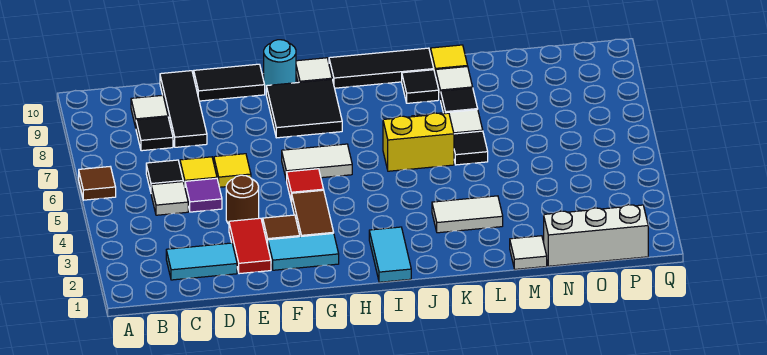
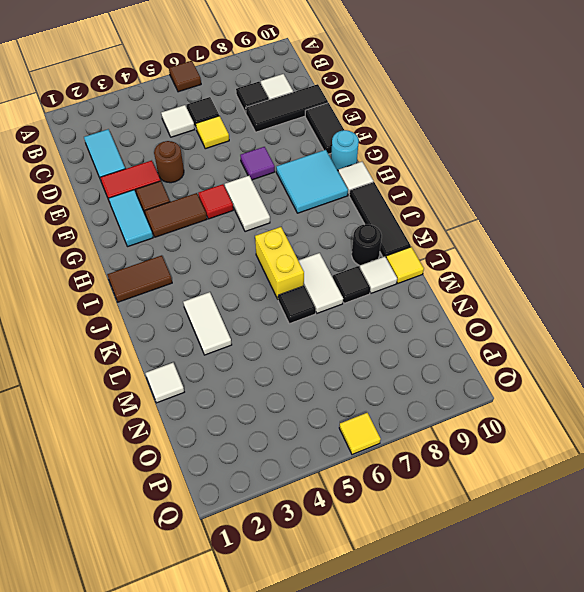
purple 1x1 tile [185,178,222,212] -> purple 1x1 tile moved to [240,147,275,180]
yellow 1x1 tile [214,154,251,187] -> yellow 1x1 tile moved to [339,413,381,455]
black 2x2 tile [266,79,342,138] -> cyan 2x2 tile [276,150,348,213]
cyan 1x2 tile [369,227,411,282] -> brown 1x2 tile [107,255,172,302]
black 1x1 tile [402,70,439,103] -> black 1x1 round brick [352,224,382,265]
white 1x3 brick [544,205,648,266] -> none

